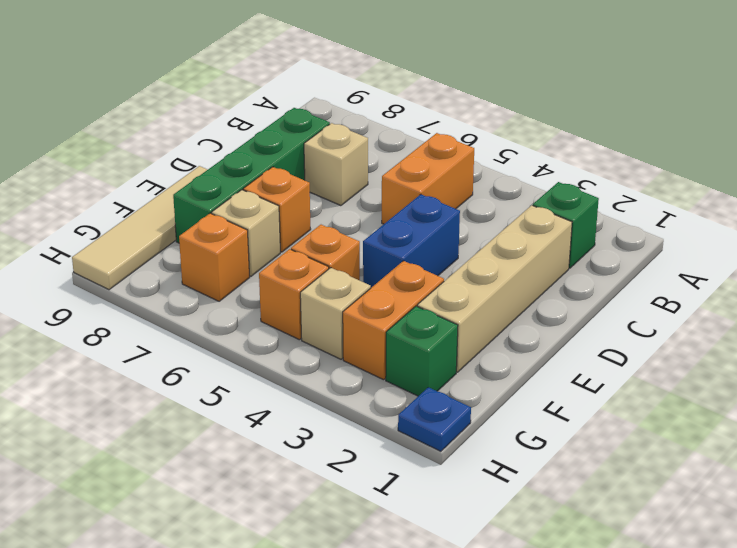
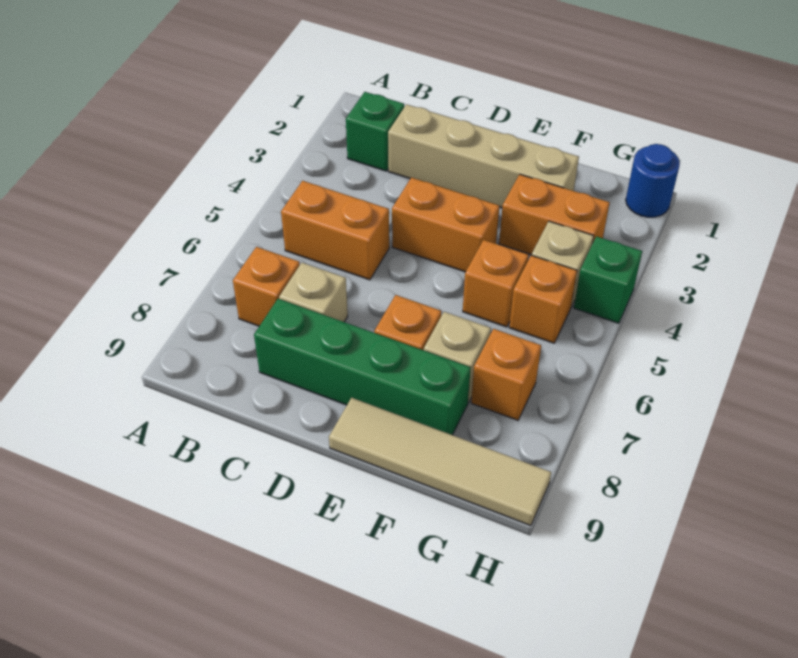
none -> orange 1x1 brick [233,247,300,326]
blue 1x2 brick [363,194,460,288] -> orange 1x2 brick [392,177,499,272]
green 1x1 brick [386,306,458,396] -> green 1x1 brick moved to [574,236,642,323]
blue 1x1 plate [398,387,471,451] -> blue 1x1 round brick [626,144,680,217]

